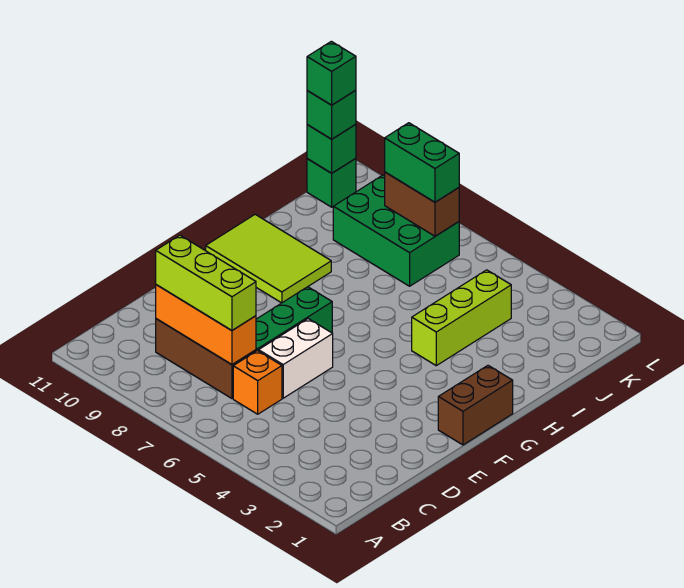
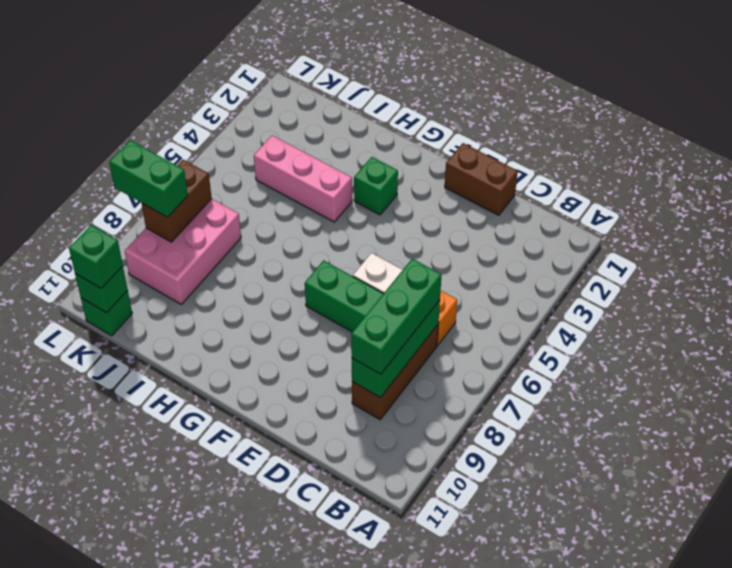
orange 1x3 brick [156,285,256,365] -> green 1x3 brick [352,300,440,398]
lime 1x3 brick [156,235,256,330] -> green 1x3 brick [351,259,442,374]
brown 1x2 brick [438,365,513,445] -> brown 1x2 brick moved to [445,143,518,215]
lime 2x3 tile [206,214,331,303] -> none
lime 1x3 brick [412,270,511,366] -> pink 1x3 brick [254,135,352,222]
green 2x3 brick [333,175,459,286] -> pink 2x3 brick [125,199,241,304]
green 1x2 brick [385,123,459,202] -> green 1x2 brick turned to [109,140,188,217]
green 1x1 brick [307,41,356,105] -> green 1x1 brick moved to [354,157,398,215]

